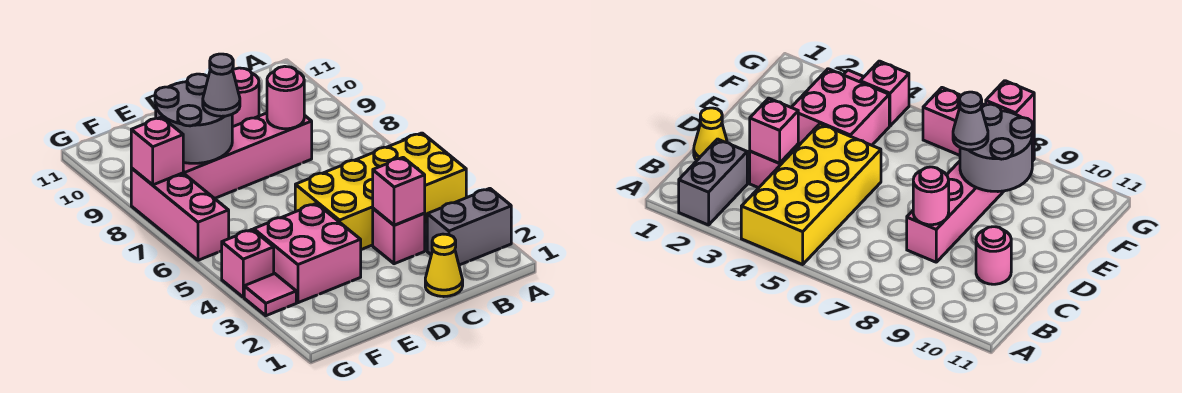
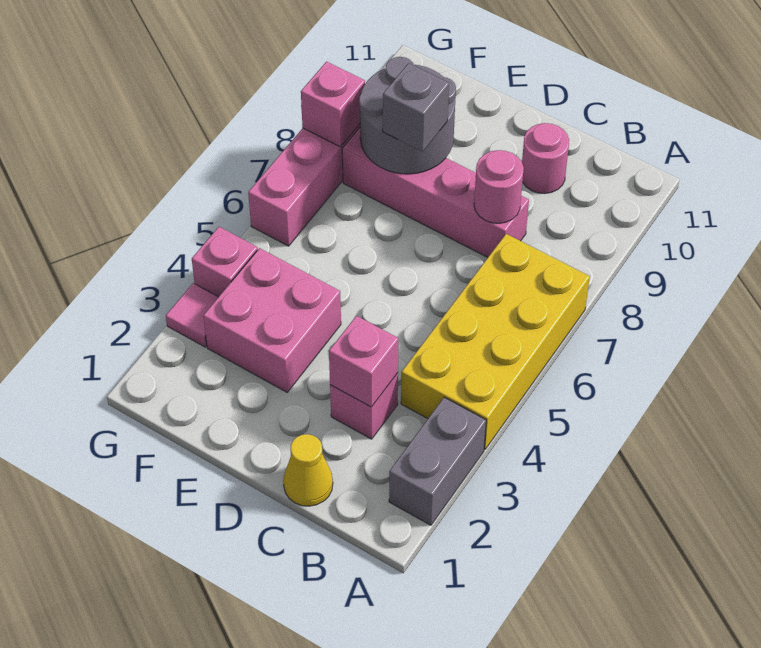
grey 1x2 brick [427,188,511,265] -> grey 1x2 brick turned to [389,397,486,525]
yellow 2x4 brick [295,133,466,250] -> yellow 2x4 brick turned to [401,234,590,450]
grey 1x1 cone [203,54,240,116] -> grey 1x1 brick [383,63,449,152]

